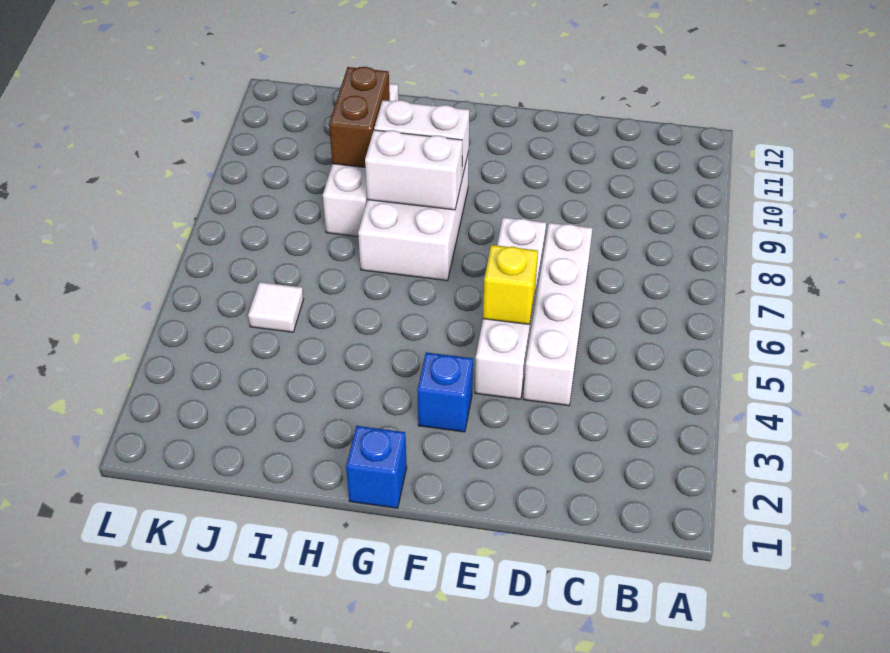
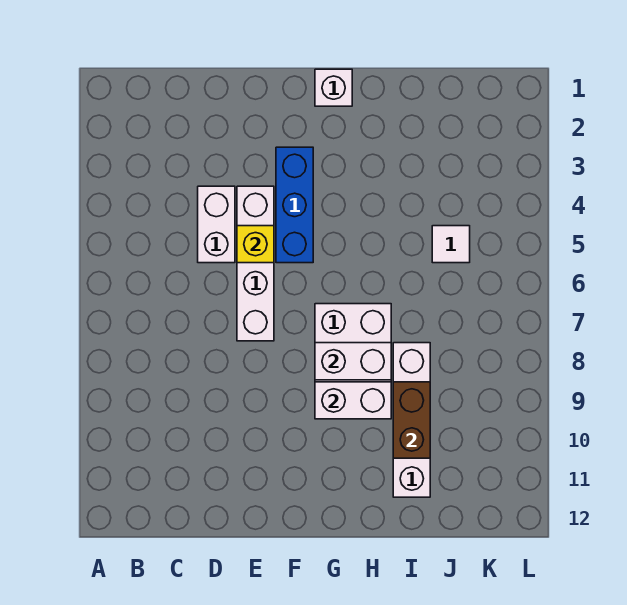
white 1x4 brick [523,223,592,406] -> white 1x2 brick [198,186,235,263]
blue 1x1 brick [417,352,473,432] -> blue 1x3 brick [276,147,313,263]
blue 1x1 brick [346,426,407,508] -> white 1x1 brick [315,69,352,106]

